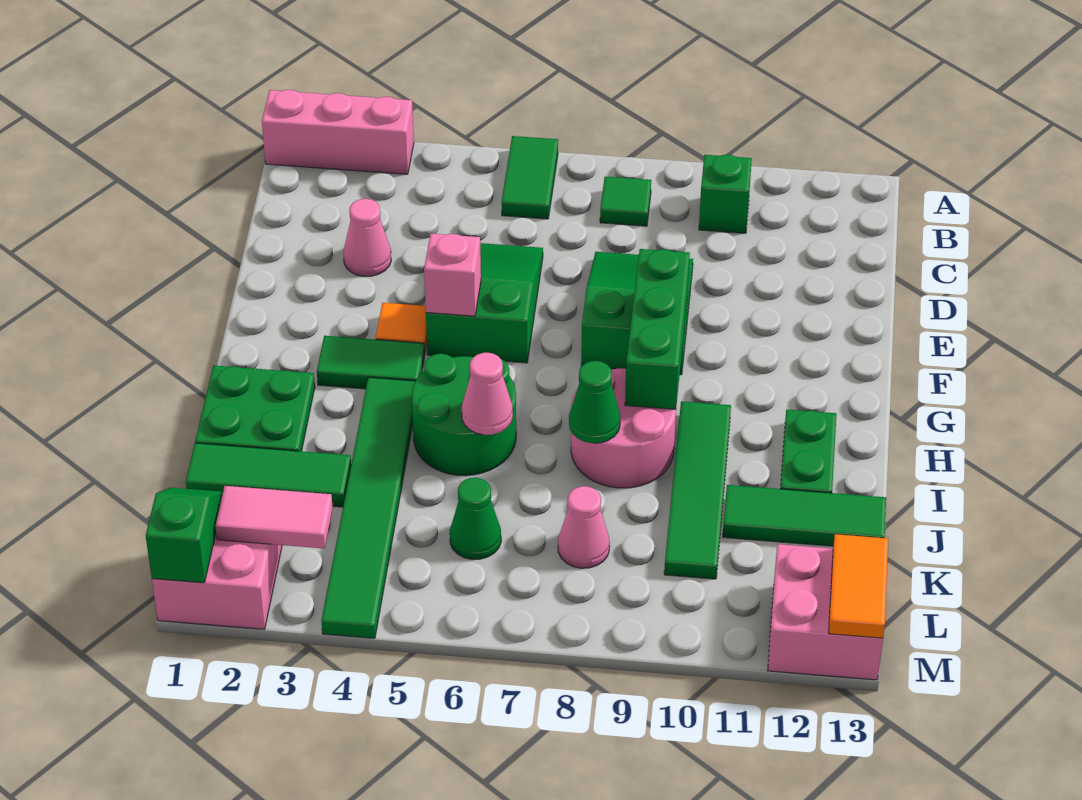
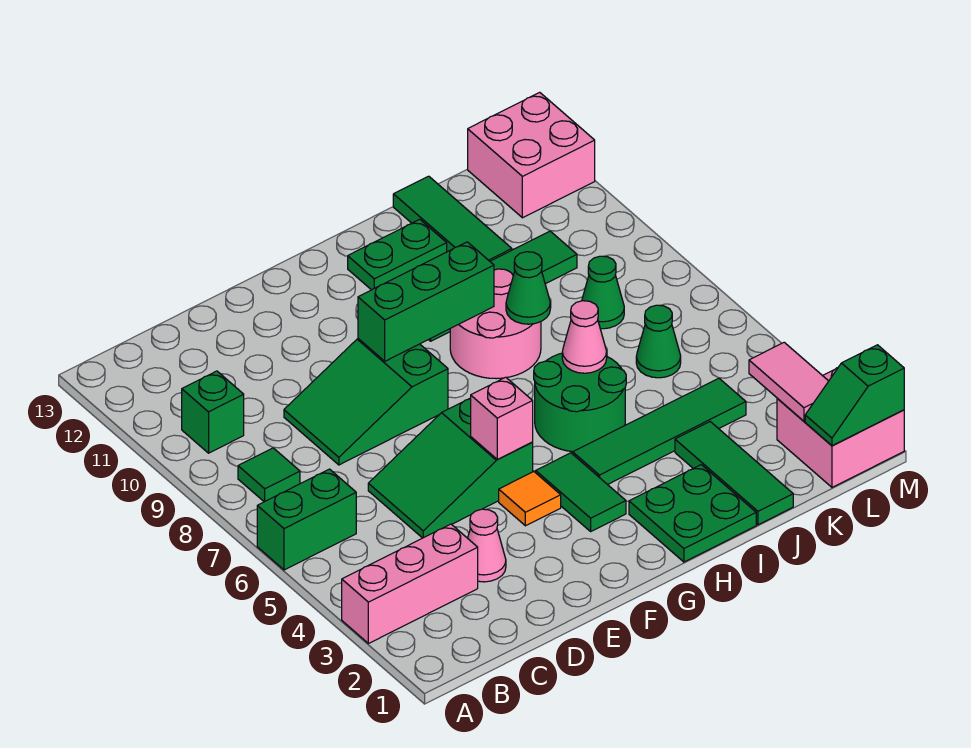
pink 1x3 brick [262,90,414,174] -> pink 1x3 brick turned to [342,524,478,644]
green 1x2 tile [502,136,558,219] -> green 1x2 brick [257,469,356,570]
green 1x6 tile [321,377,415,638] -> green 1x4 tile [573,378,746,485]
pink 1x1 cone [558,486,610,568] -> green 1x1 cone [582,256,624,329]
orange 1x2 tile [829,534,888,638] -> none

